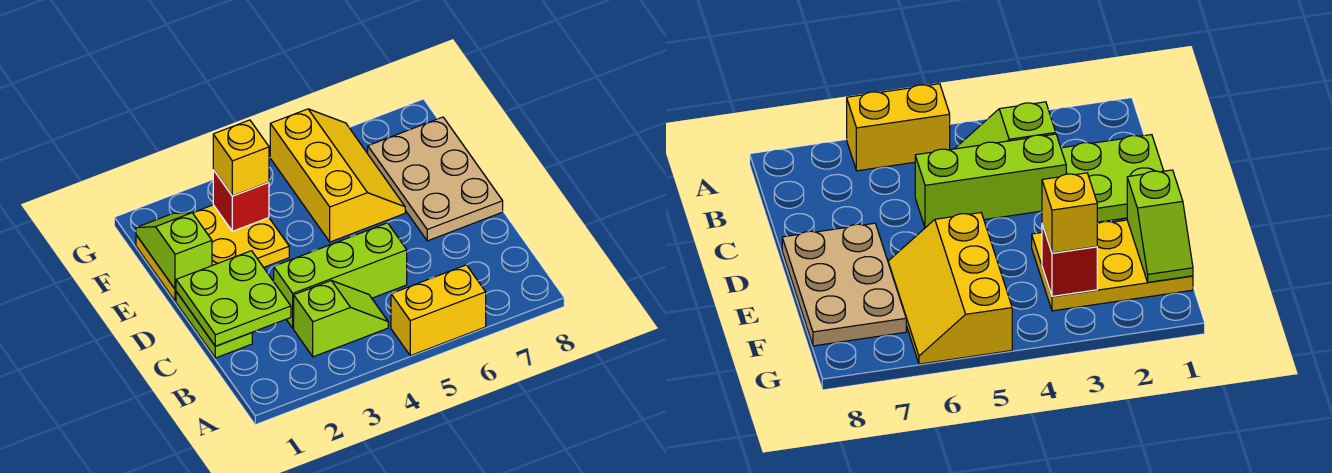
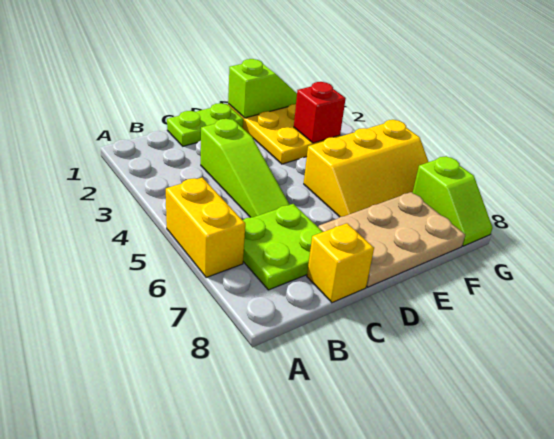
lime 1x2 slope [294,281,388,357] -> lime 1x2 slope moved to [413,156,493,246]
lime 2x2 plate [176,251,291,346] -> lime 2x2 plate moved to [243,204,323,290]
lime 1x3 brick [274,223,407,328] -> lime 1x3 slope [201,119,290,217]
yellow 1x1 brick [213,120,269,196] -> yellow 1x1 brick moved to [307,223,374,303]

